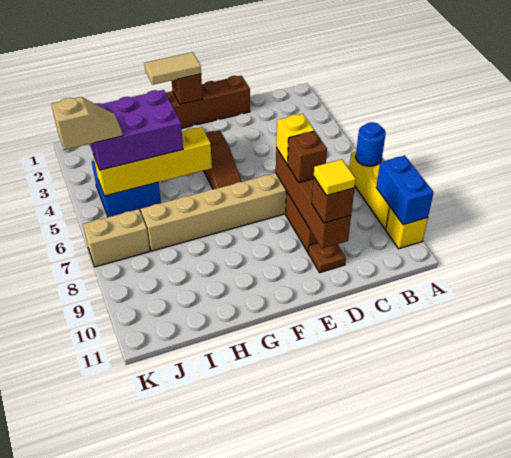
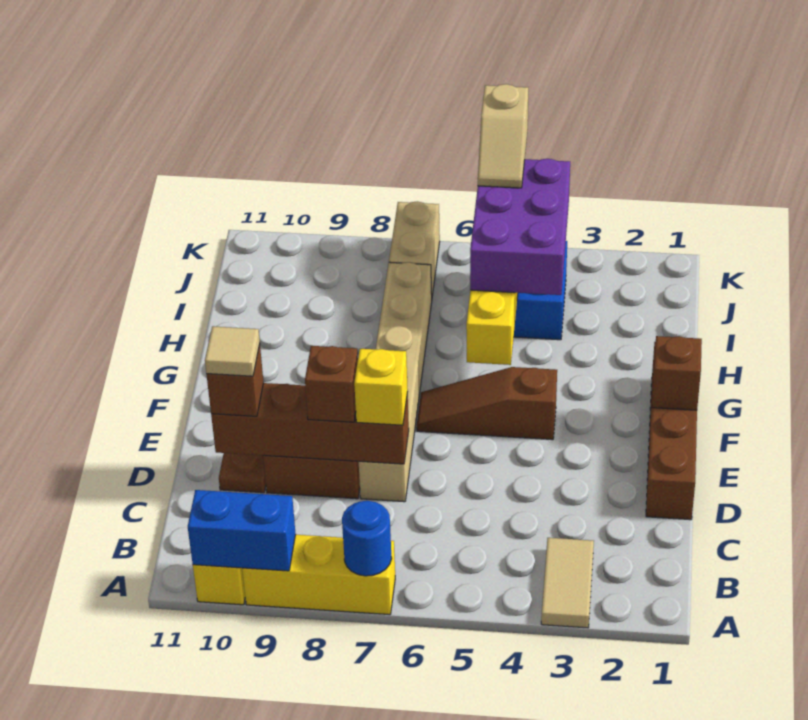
yellow 1x1 tile [314,159,356,196] -> tan 1x1 tile [205,326,260,376]
tan 1x2 tile [144,52,201,85] -> tan 1x2 tile moved to [541,538,594,628]

